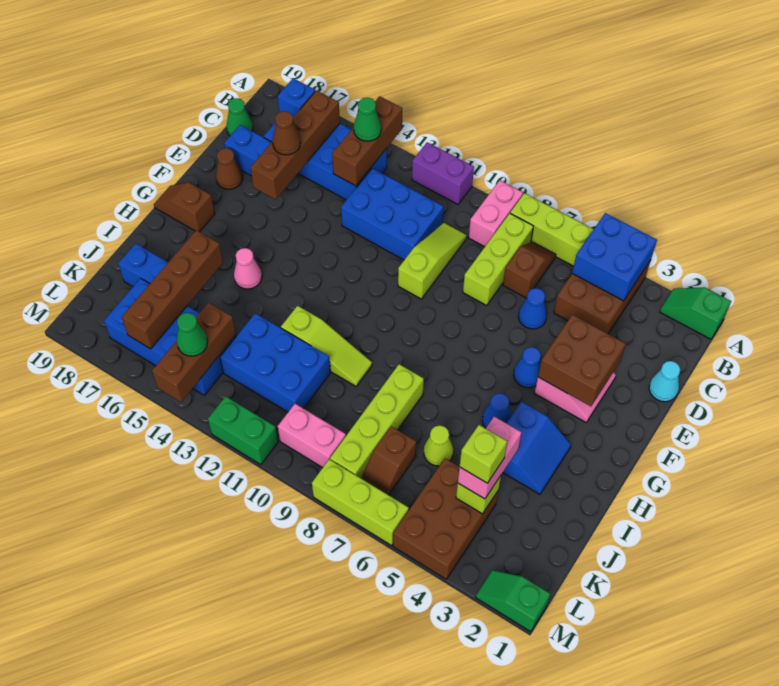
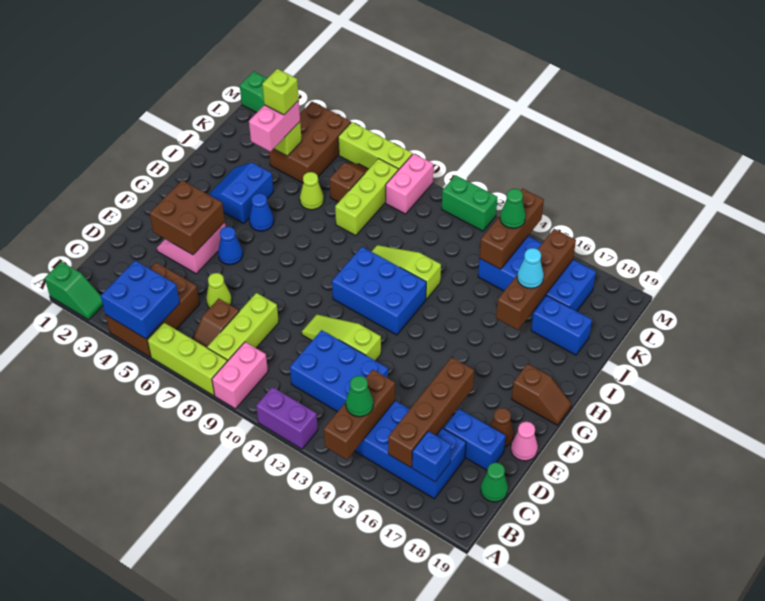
lime 1x3 slope [398,223,467,299] -> lime 1x3 slope turned to [302,314,381,361]
cyan 1x1 cone [649,361,680,402] -> cyan 1x1 cone moved to [517,248,544,288]
blue 1x1 cone [518,288,547,329] -> lime 1x1 cone [206,273,232,308]
brown 1x1 cone [273,111,301,155] -> none
pink 1x1 cone [234,248,262,289] -> pink 1x1 cone moved to [511,422,538,461]
lime 1x4 brick [330,364,424,478] -> lime 1x3 brick [335,159,398,236]
blue 2x3 brick [220,313,330,412] -> blue 2x3 brick moved to [332,247,426,335]
pink 1x2 brick [278,404,346,468] -> pink 1x2 brick turned to [386,154,433,214]

